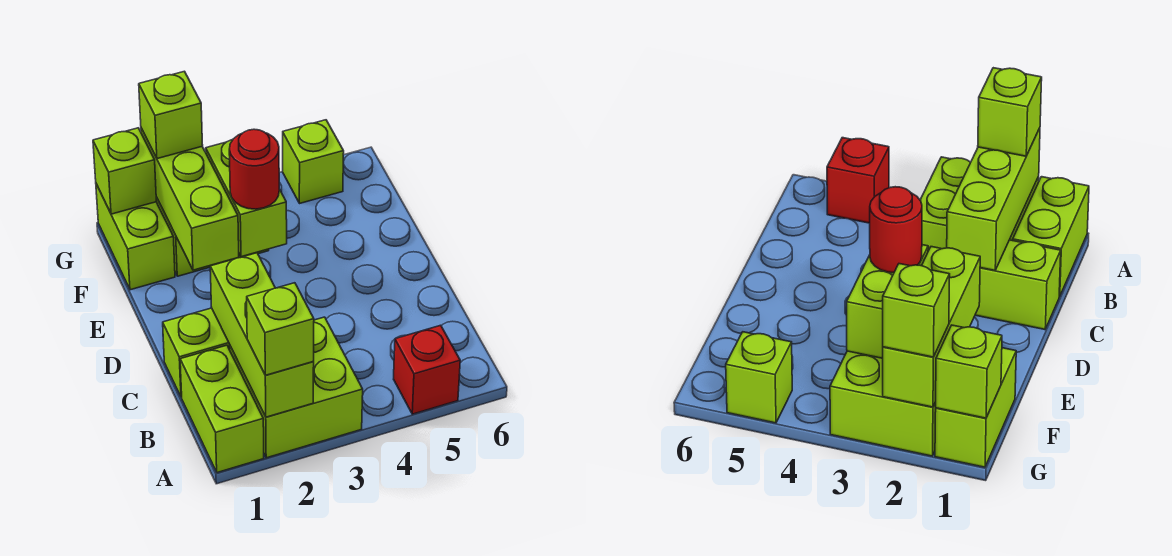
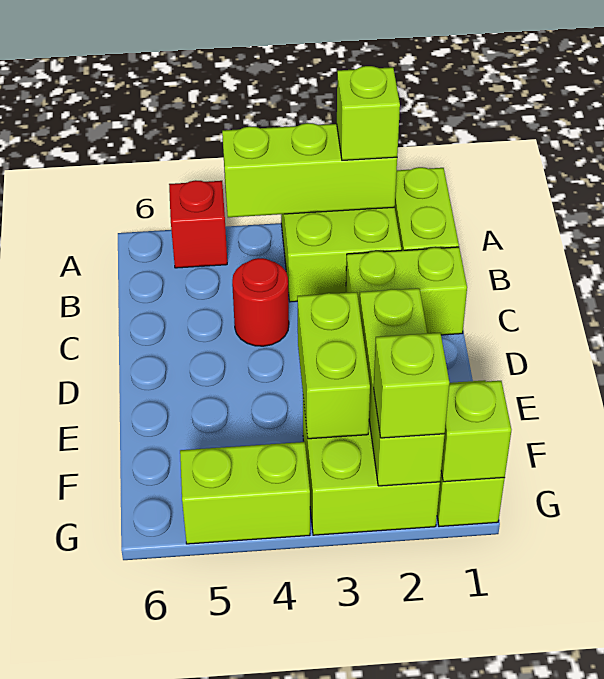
lime 1x3 brick [210,253,314,417] -> lime 1x3 brick turned to [222,123,397,217]
red 1x1 round brick [229,129,279,209] -> red 1x1 round brick moved to [232,258,289,346]
lime 1x1 brick [283,120,344,203] -> lime 1x2 brick [180,442,310,544]

